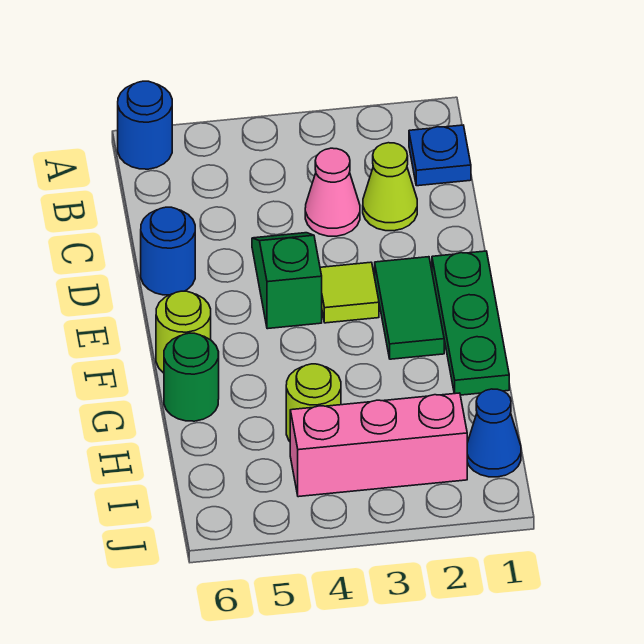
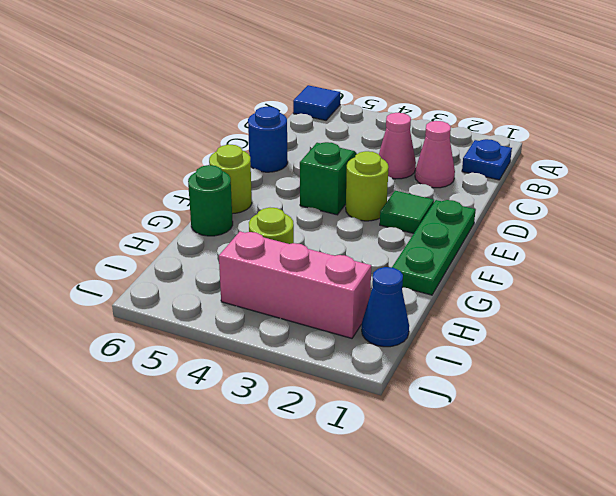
blue 1x1 round brick [118,81,172,169] -> blue 1x1 tile [293,85,340,120]
lime 1x1 cone [363,143,417,231] -> pink 1x1 cone [415,121,455,188]
green 1x2 tile [375,257,444,359] -> green 1x1 tile [380,191,434,233]
lime 1x1 tile [320,262,379,323] -> lime 1x1 round brick [346,151,388,221]

